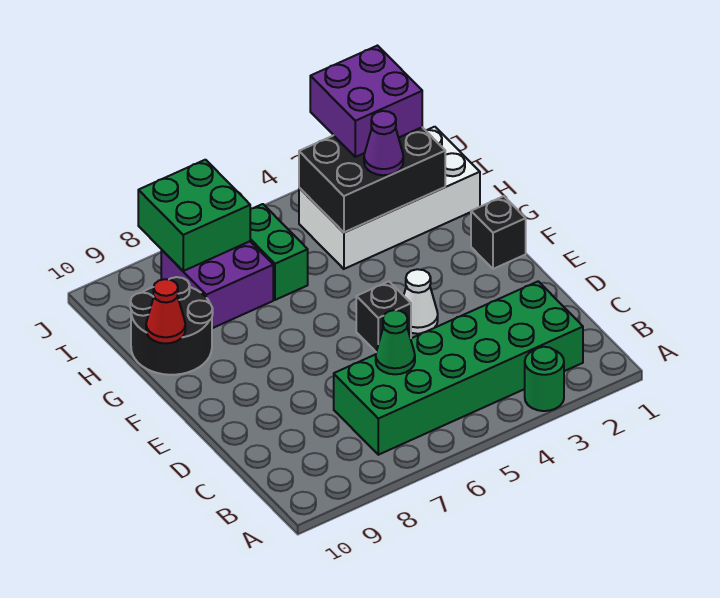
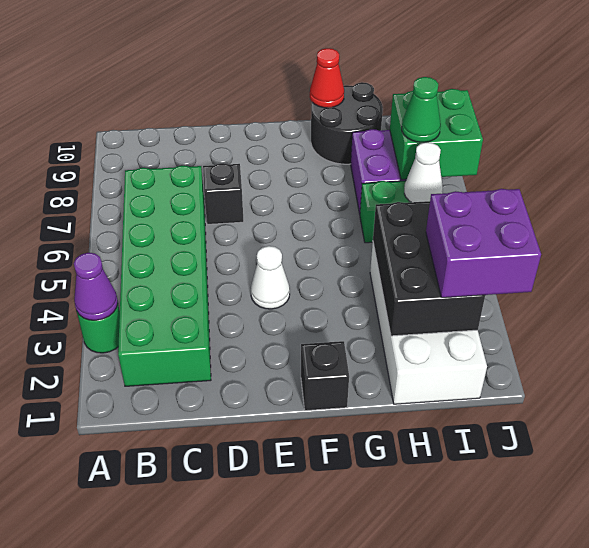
green 1x1 cone [376,310,415,374] -> green 1x1 cone moved to [402,77,441,142]
black 1x1 brick [356,282,411,352] -> black 1x1 brick moved to [203,163,244,224]
purple 1x1 cone [364,111,403,175] -> purple 1x1 cone moved to [74,253,118,320]
none -> white 1x1 cone [404,142,443,202]

